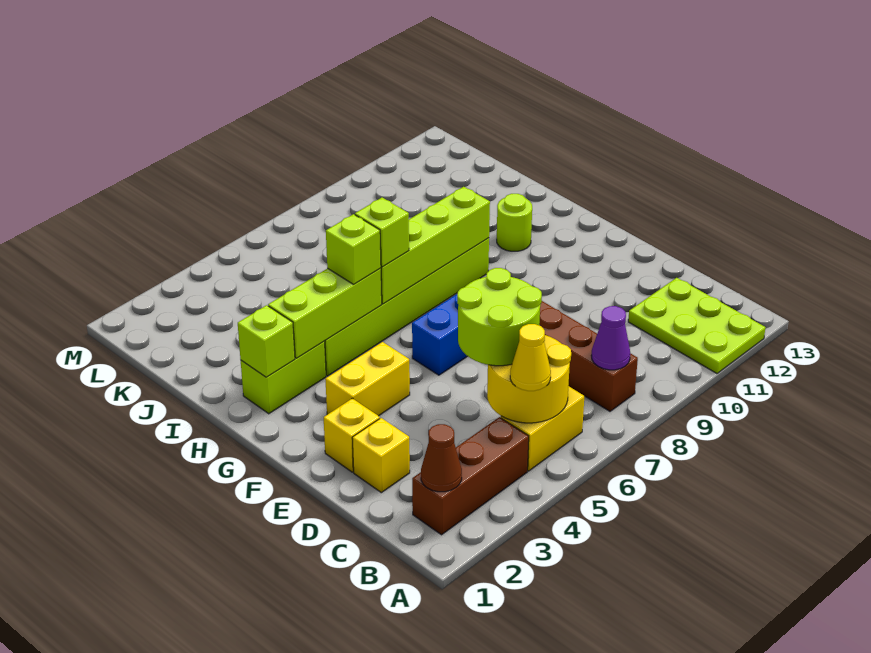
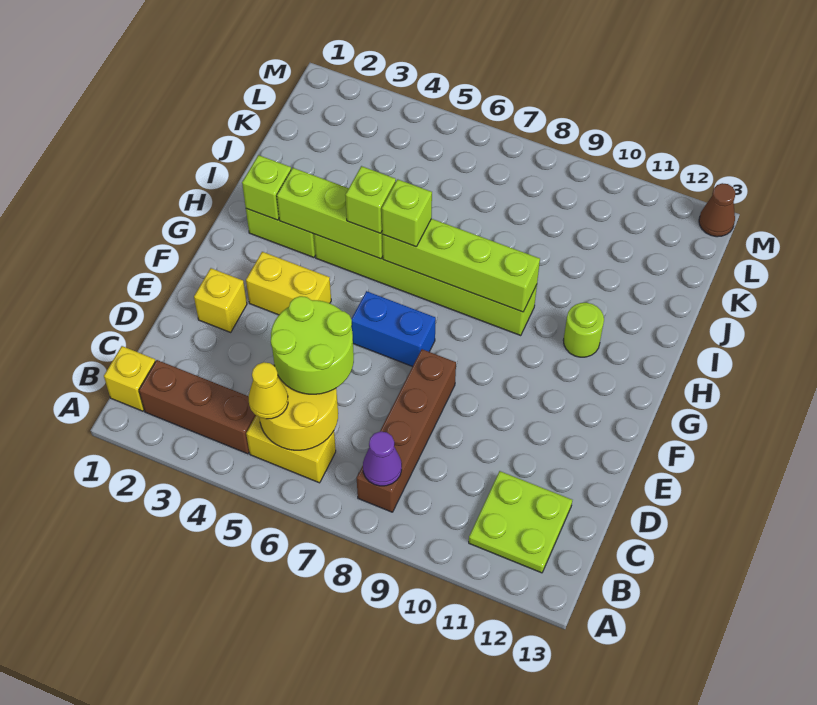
lime 2x3 plate [628,278,766,373] -> lime 2x2 plate [469,471,572,573]
brown 1x1 cone [421,424,462,492] -> brown 1x1 cone moved to [699,183,735,237]
yellow 1x1 brick [352,418,410,493] -> yellow 1x1 brick moved to [104,346,156,411]

